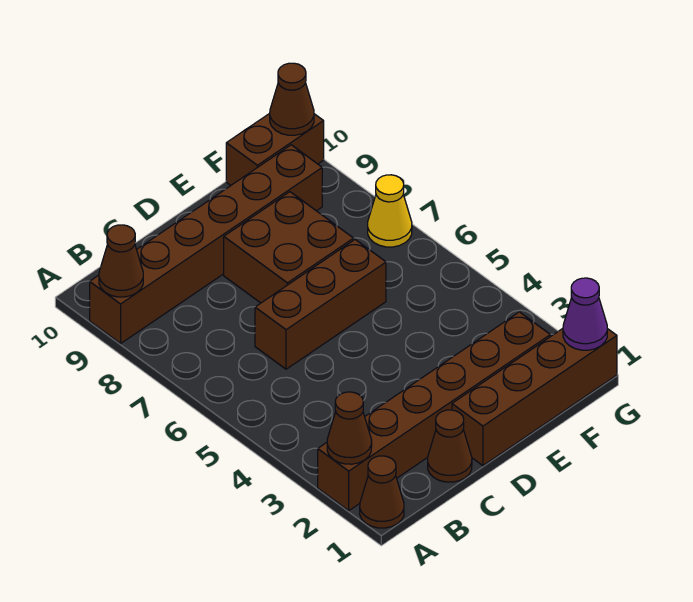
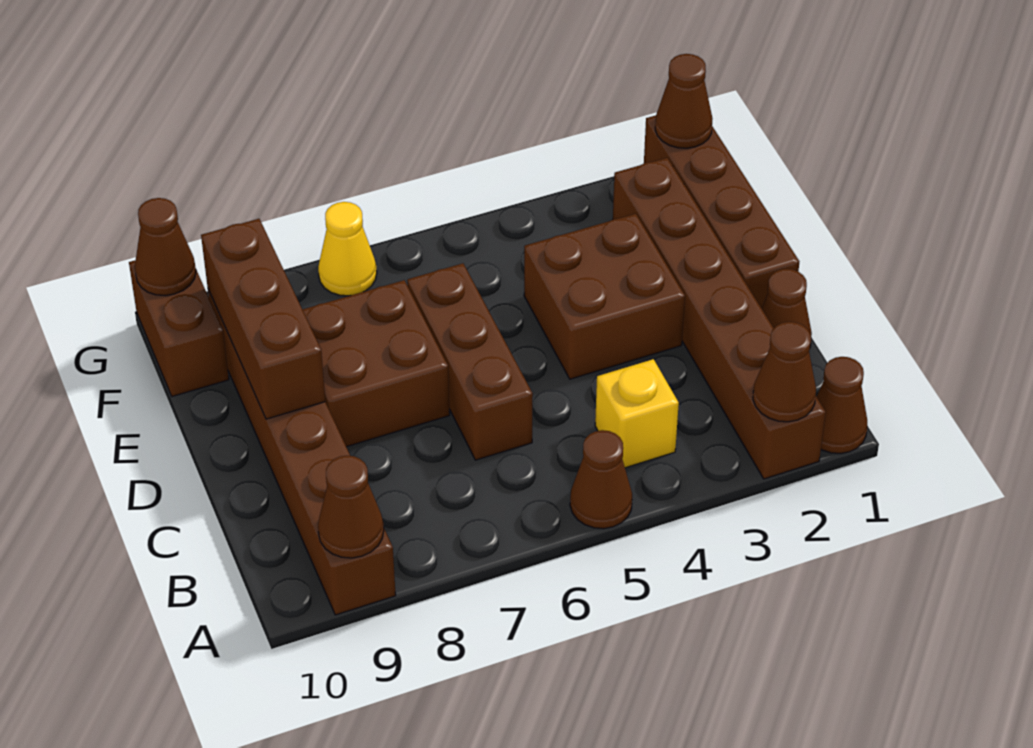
none -> brown 1x1 cone [570,430,632,529]
none -> yellow 1x1 brick [595,359,679,468]
none -> brown 2x2 brick [524,214,685,379]
none -> brown 1x3 brick [201,219,325,419]
purple 1x1 cone [563,278,607,350] -> brown 1x1 cone [655,54,713,148]

